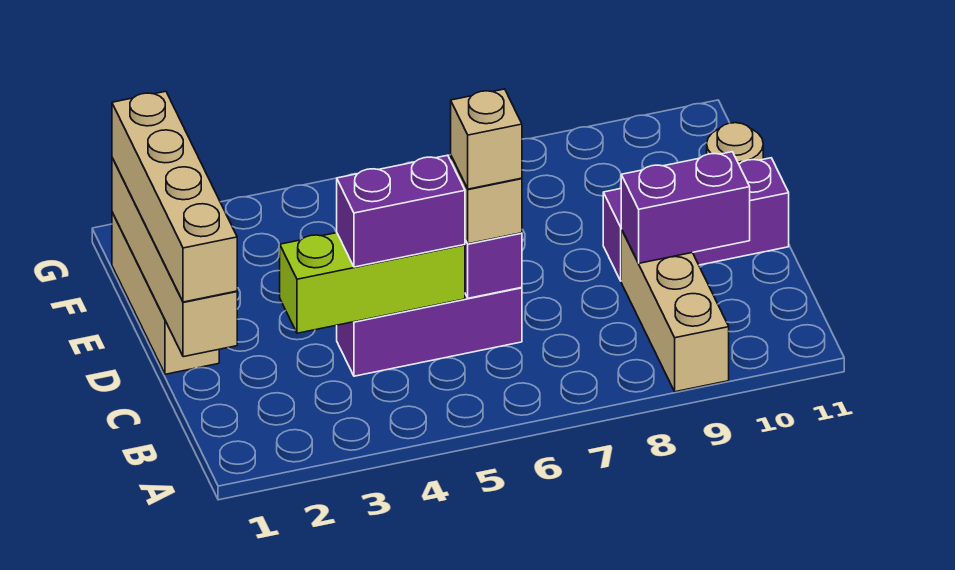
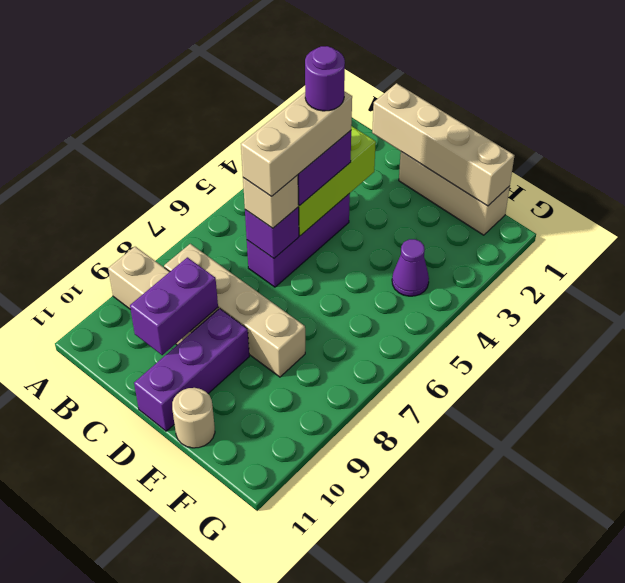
tan 1x4 brick [112,91,237,302] -> tan 1x4 brick moved to [164,244,305,377]
none -> purple 1x1 round brick [305,46,345,111]
tan 1x1 brick [451,89,522,189] -> tan 1x3 brick [241,91,352,197]
none -> purple 1x1 cone [392,239,429,296]

